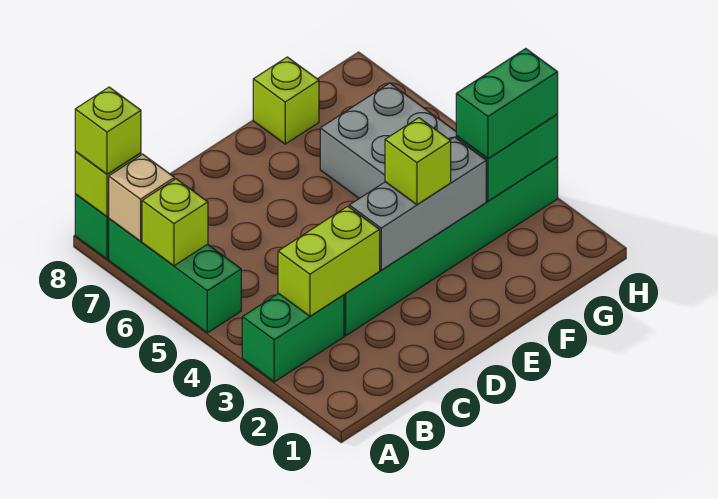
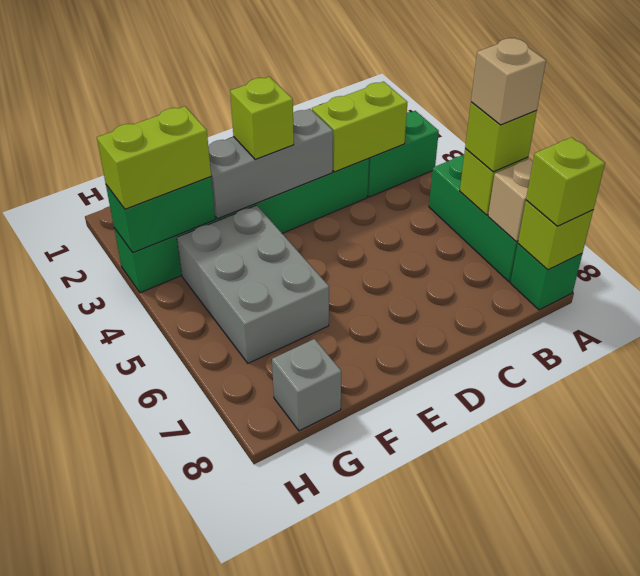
none -> tan 1x1 brick [471,38,546,125]
lime 1x1 brick [253,57,319,144] -> lime 1x1 brick moved to [465,102,537,172]
green 1x2 brick [456,49,558,159] -> lime 1x2 brick [97,106,211,209]
none -> grey 1x1 brick [272,339,341,431]

